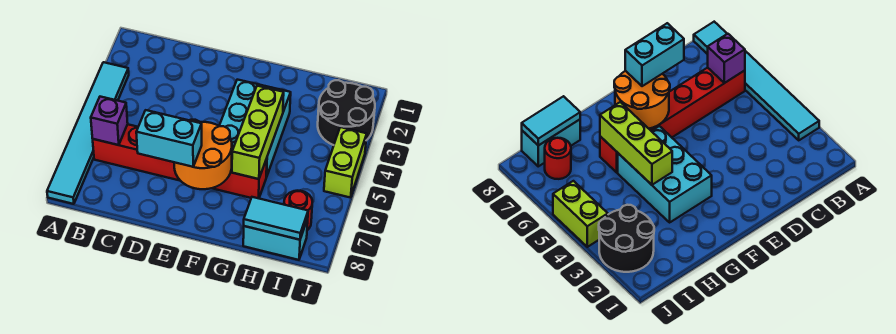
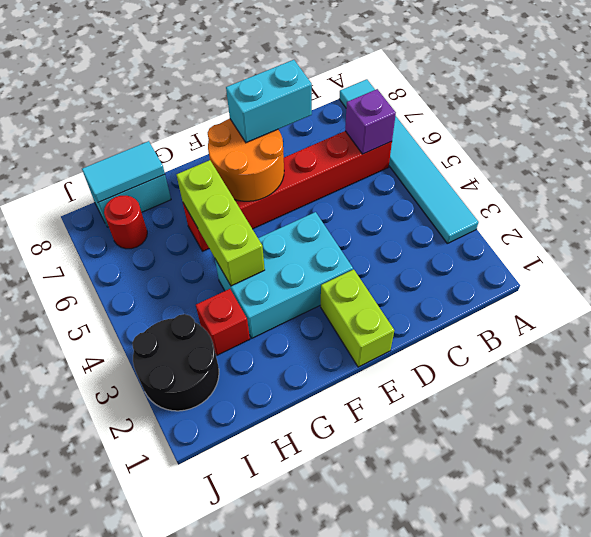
cyan 2x3 brick [219,80,291,177] -> cyan 2x3 brick turned to [215,212,353,338]
none -> red 1x1 brick [196,289,250,355]
lime 1x2 brick [324,127,367,198] -> lime 1x2 brick moved to [321,269,394,367]

